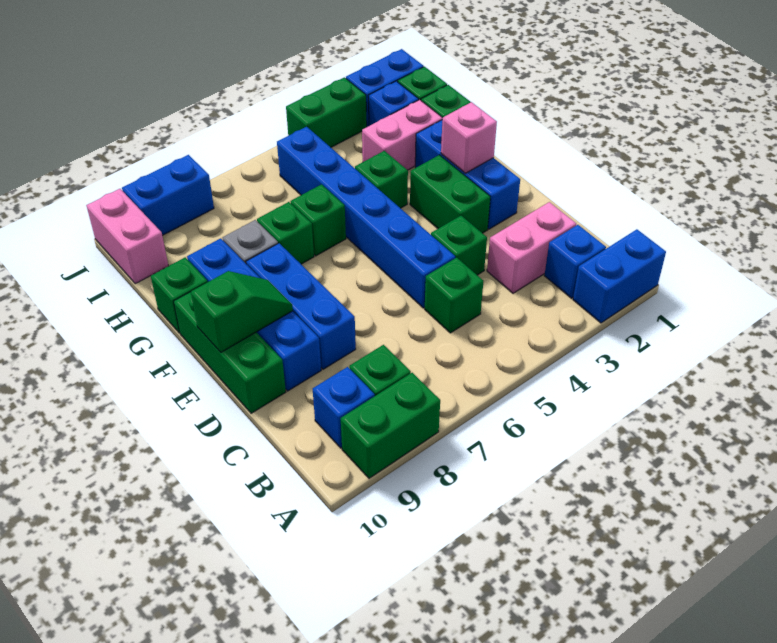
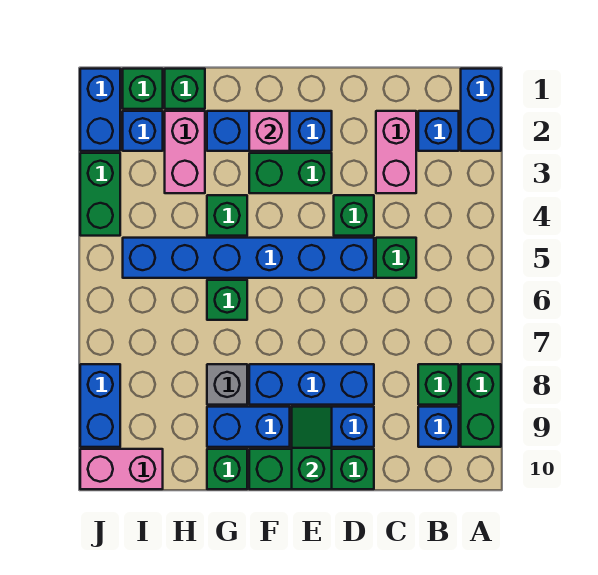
green 1x1 brick [257,202,314,264] -> none

